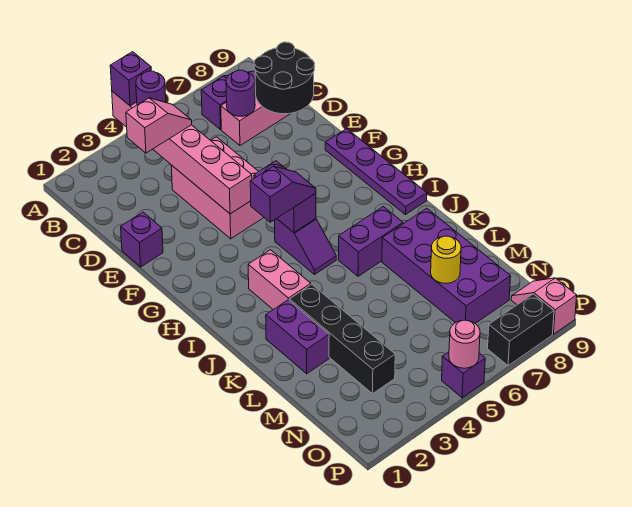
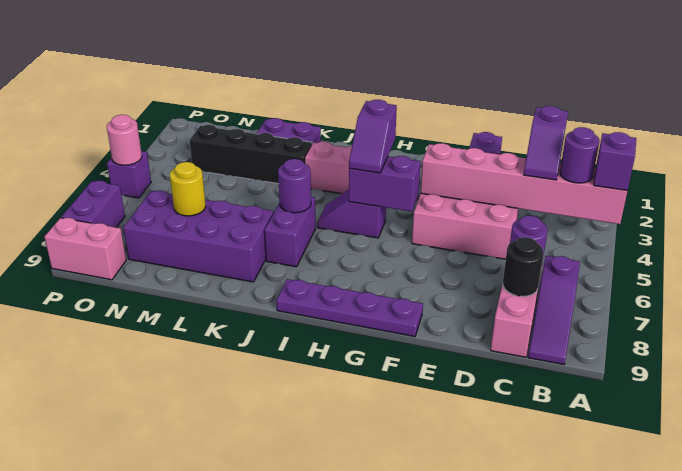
pink 1x2 slope [126,98,192,153] -> purple 1x2 slope [524,106,568,180]
black 2x2 round brick [254,42,315,114] -> black 1x1 round brick [503,237,544,297]
none -> purple 1x1 round brick [278,159,311,213]
pink 1x2 slope [511,278,577,334] -> pink 1x2 brick [44,218,126,280]
black 1x2 brick [488,294,554,366] -> purple 1x2 brick [61,181,125,227]

